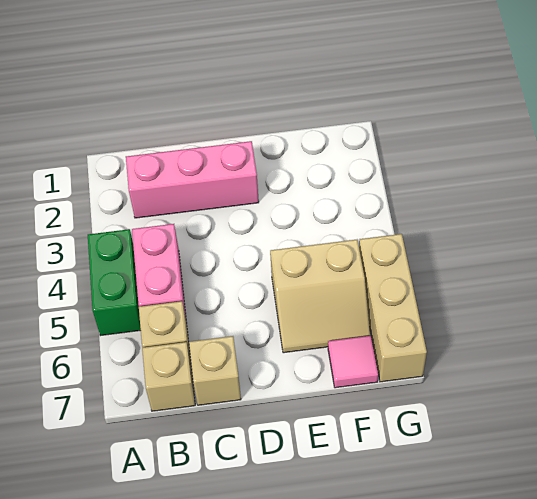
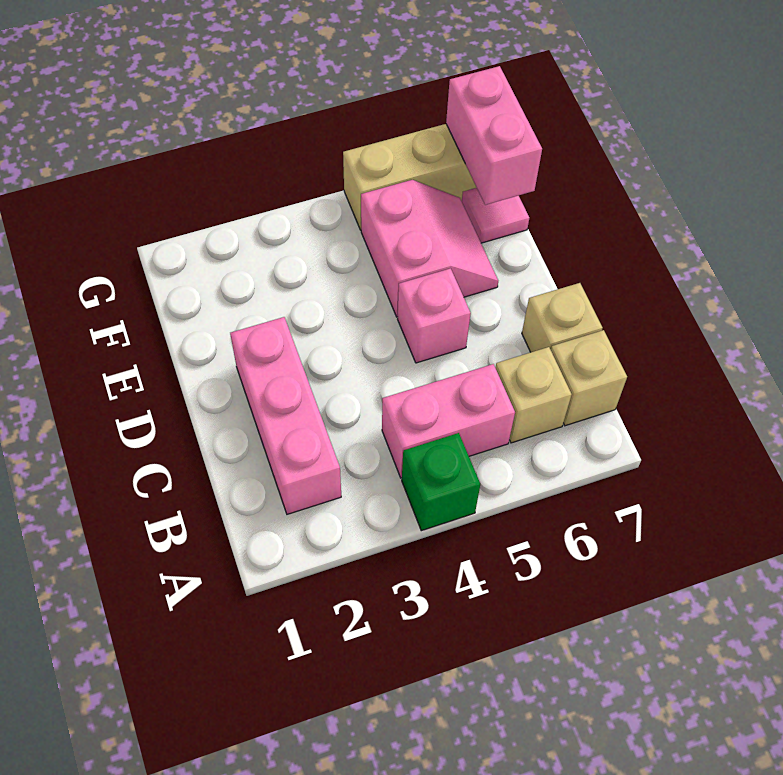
green 1x2 brick [88,229,141,336] -> green 1x1 brick [402,433,480,531]
none -> pink 1x1 brick [398,268,471,363]
tan 2x2 slope [270,240,370,353] -> pink 2x2 slope [361,180,498,317]
none -> pink 1x2 brick [446,66,542,205]

